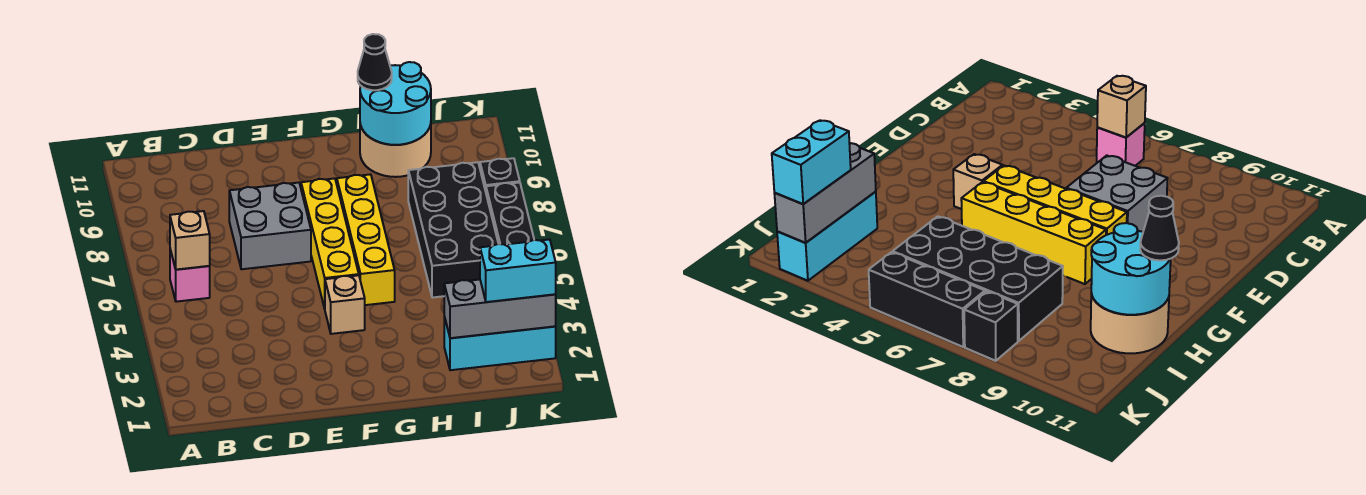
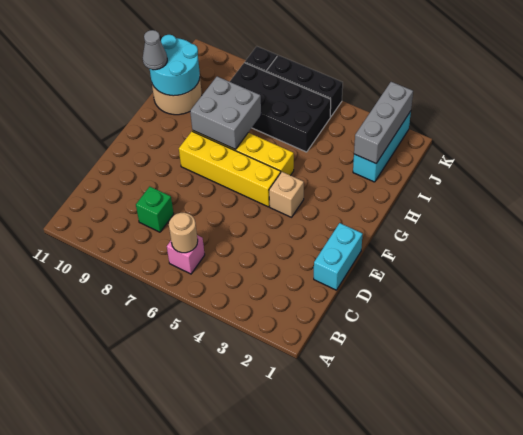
tan 1x1 brick [170,211,210,270] -> tan 1x1 round brick [169,213,198,253]
none -> green 1x1 brick [136,187,174,232]
grey 2x2 brick [229,183,311,269] -> grey 2x2 brick moved to [190,77,261,149]
black 1x1 cone [358,34,392,90] -> grey 1x1 cone [143,30,167,70]
cyan 1x2 brick [480,239,556,302] -> cyan 1x2 brick moved to [314,223,363,290]

